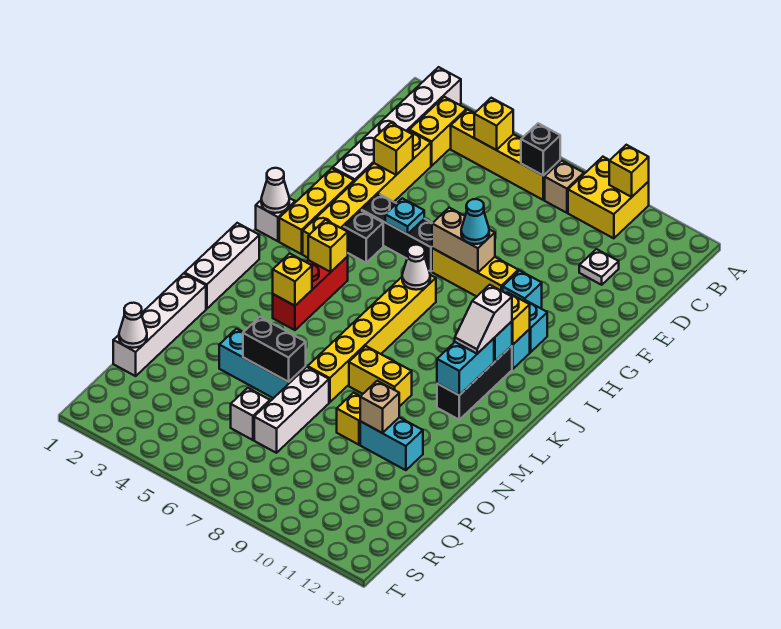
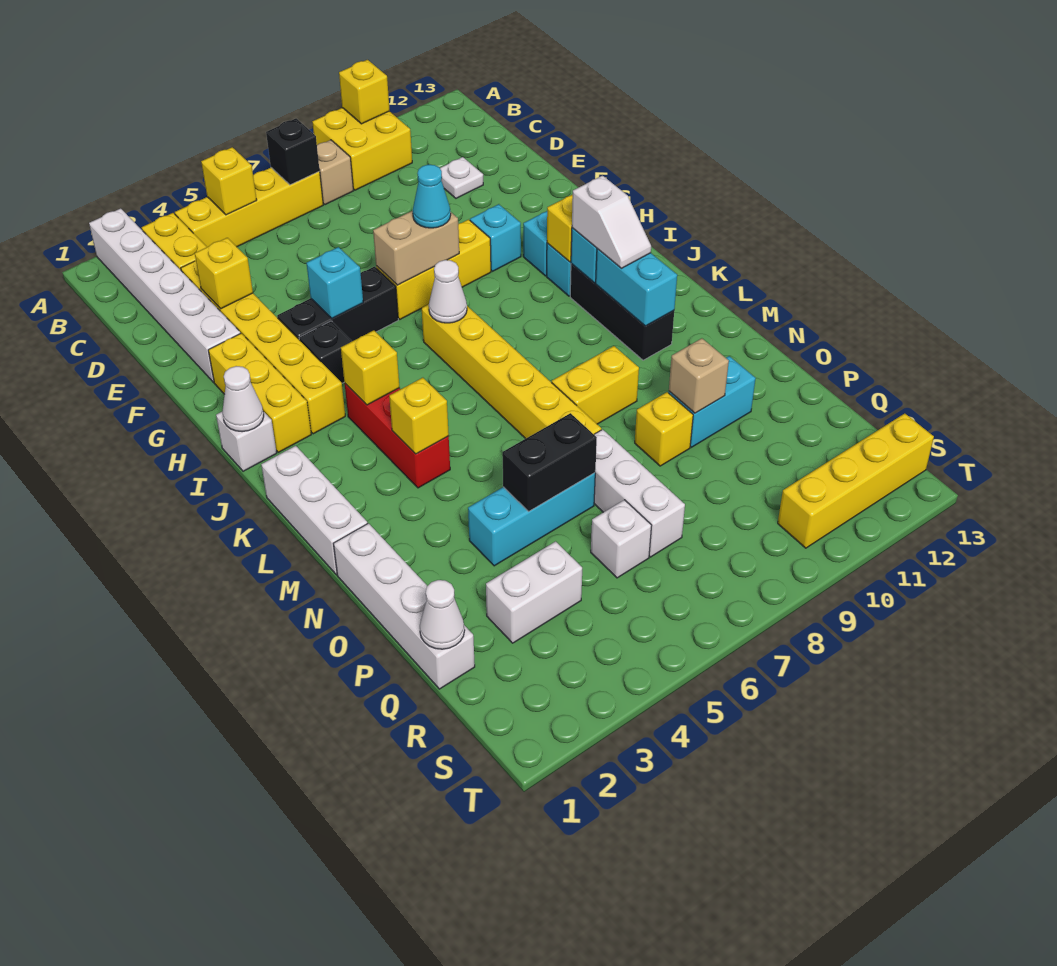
cyan 1x1 plate [385,198,424,234] -> cyan 1x1 brick [306,247,363,318]
none -> white 1x2 brick [486,541,582,643]
none -> yellow 1x4 brick [778,413,934,548]

